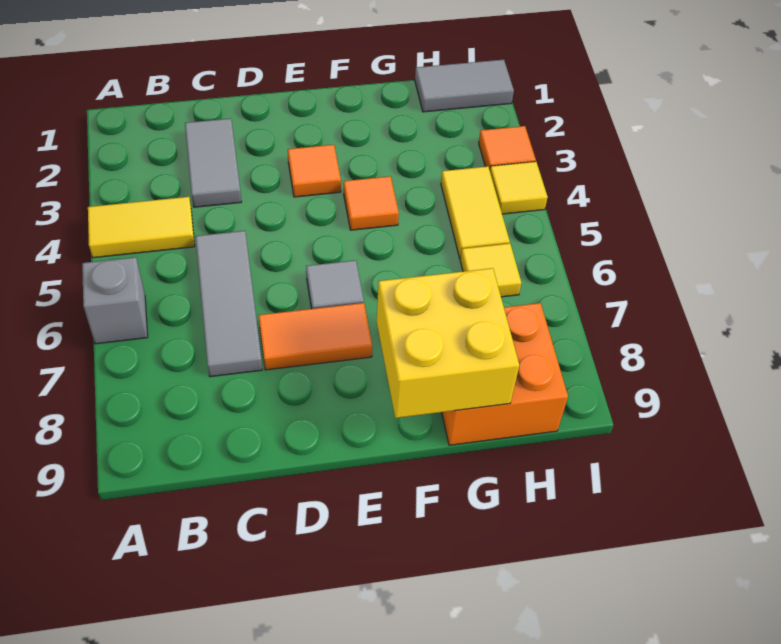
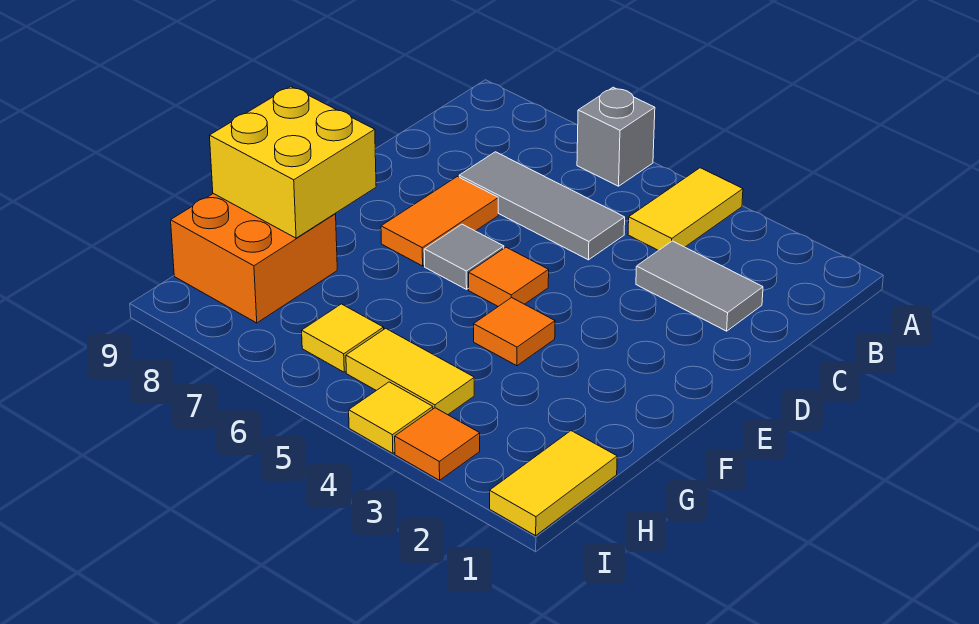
orange 1x1 tile [288,145,341,197] -> orange 1x1 tile moved to [469,247,549,306]
grey 1x2 tile [415,60,514,112] -> yellow 1x2 tile [490,431,617,536]

